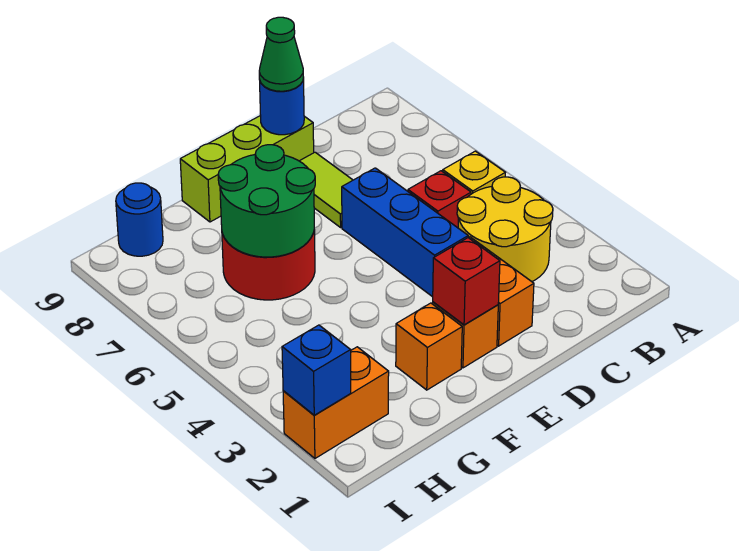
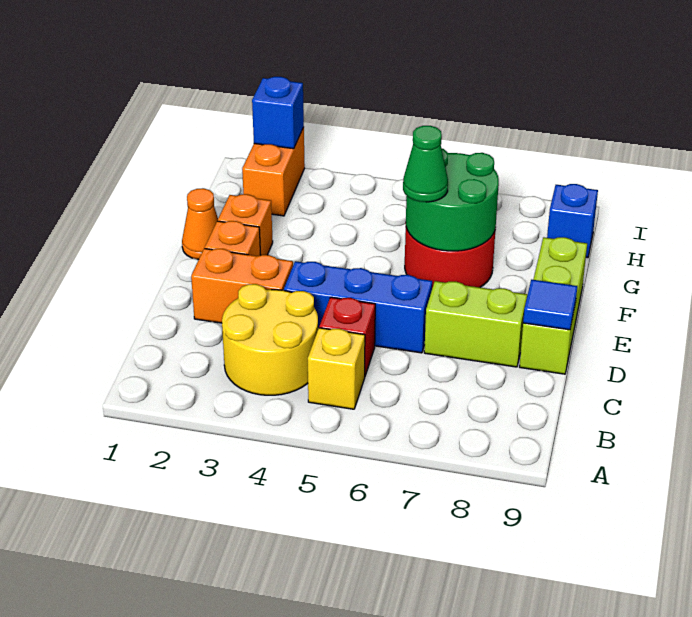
lime 1x2 tile [300,152,353,227] -> lime 1x2 brick [424,281,528,367]
blue 1x1 round brick [260,77,304,135] -> blue 1x1 tile [523,280,577,330]
green 1x1 cone [259,17,303,91] -> green 1x1 cone moved to [403,126,448,202]
red 1x1 brick [433,238,500,325] -> none
none -> orange 1x1 cone [182,188,218,260]
blue 1x1 round brick [116,183,163,256] -> blue 1x1 brick [547,184,598,258]

